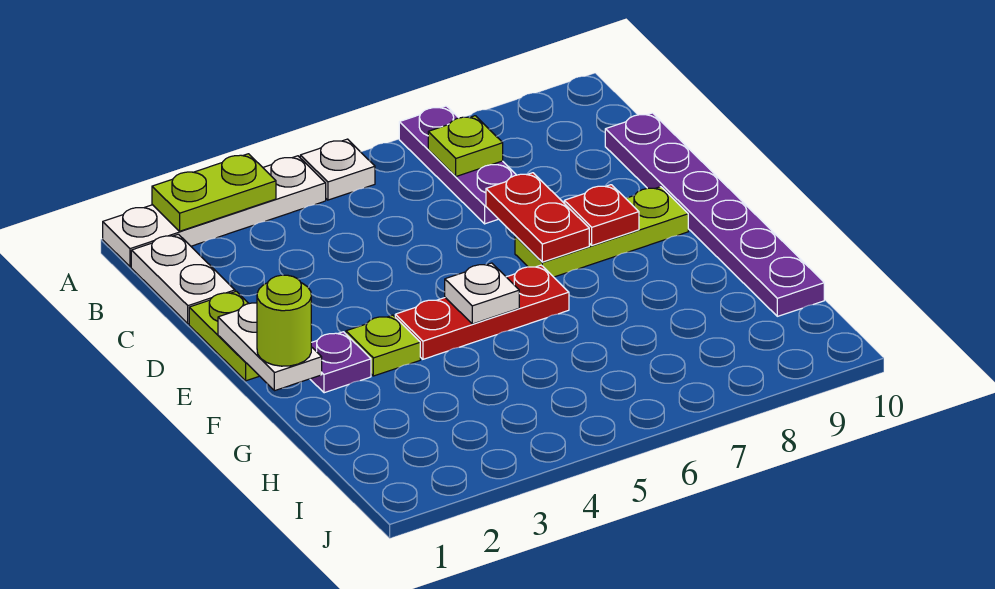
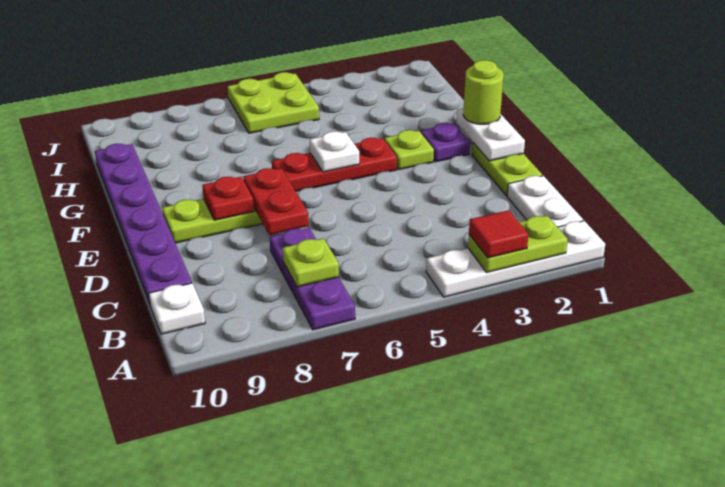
none -> red 1x1 tile [469,210,529,258]
white 1x1 plate [300,139,375,200] -> white 1x1 plate moved to [149,283,205,334]
none -> lime 2x2 plate [227,72,319,133]

